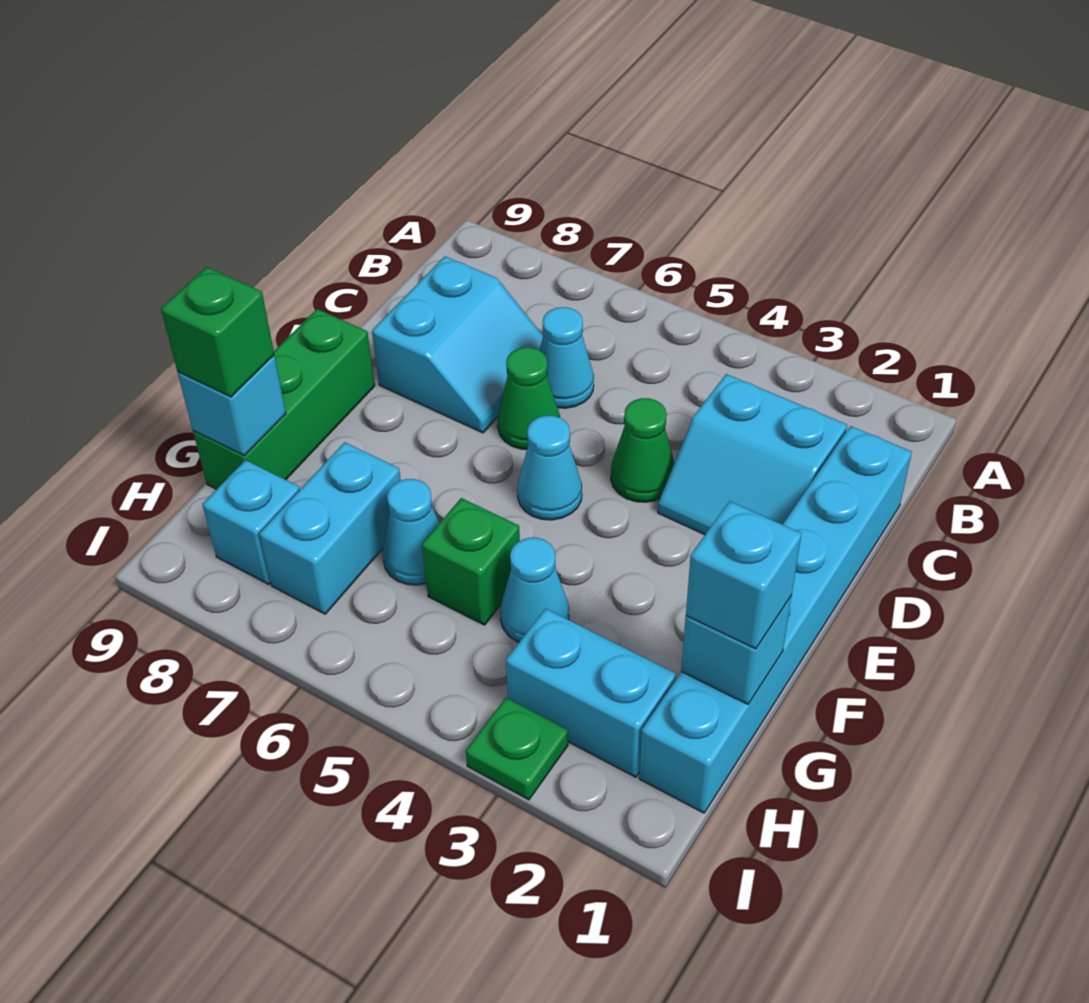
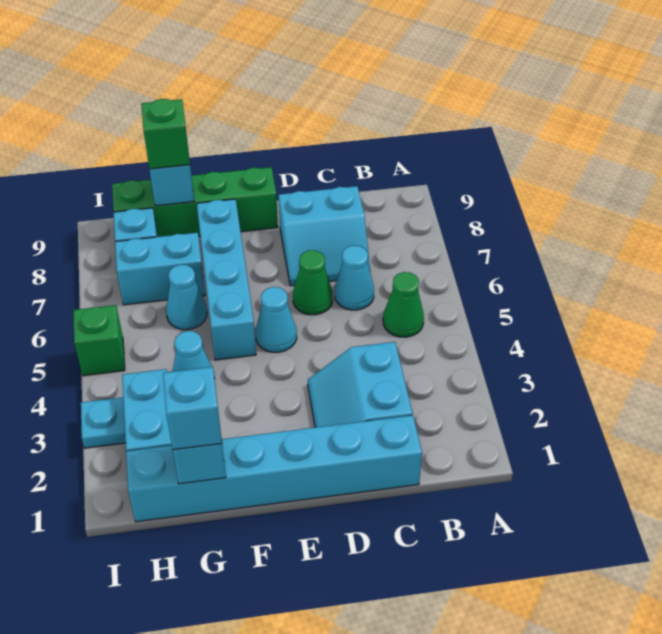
green 1x1 cone [611,398,674,502] -> green 1x1 cone moved to [383,272,424,337]
green 1x3 brick [193,309,375,489] -> green 1x4 brick [112,167,278,237]
none -> cyan 1x4 brick [197,199,256,360]
green 1x1 brick [422,498,520,625] -> green 1x1 brick moved to [73,305,125,376]
green 1x1 plate [466,698,568,800] -> cyan 1x1 plate [81,397,126,448]

